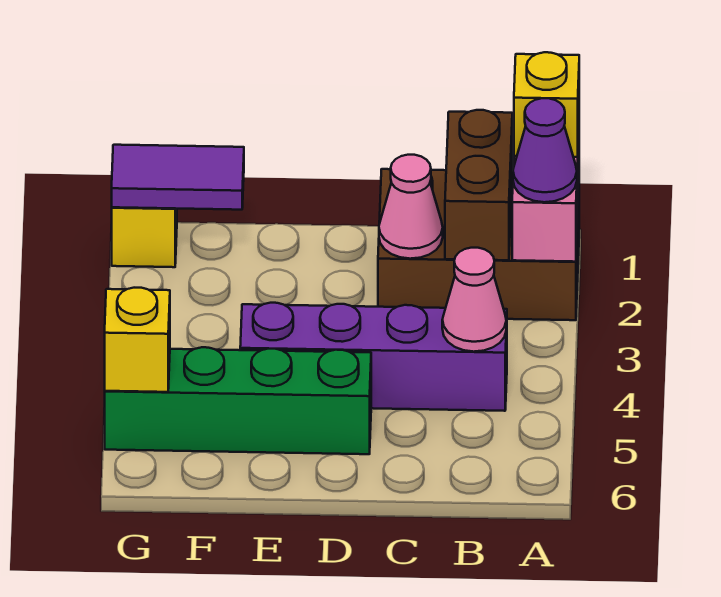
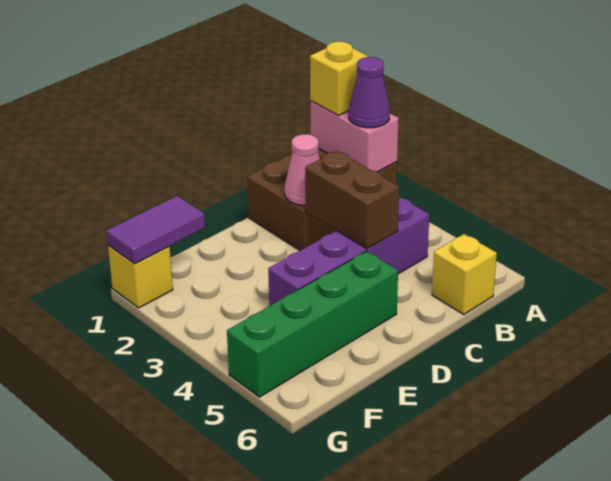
brown 1x2 brick [445,110,512,260] -> brown 1x2 brick moved to [305,151,399,249]
pink 1x1 cone [442,248,506,352] -> none
yellow 1x1 brick [105,288,170,392] -> yellow 1x1 brick moved to [432,234,497,314]

